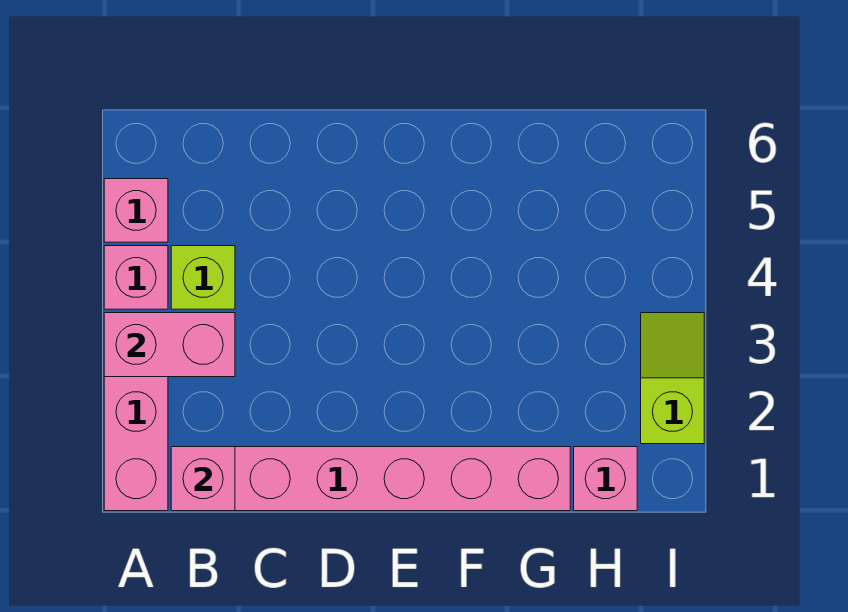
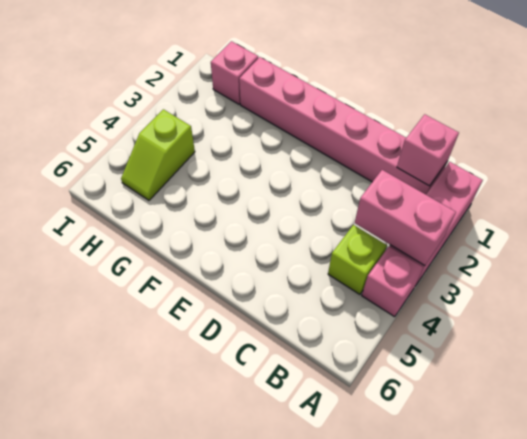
pink 1x1 brick [104,179,168,242] -> none
lime 1x2 slope [641,313,704,444] -> lime 1x2 slope moved to [121,109,195,200]

